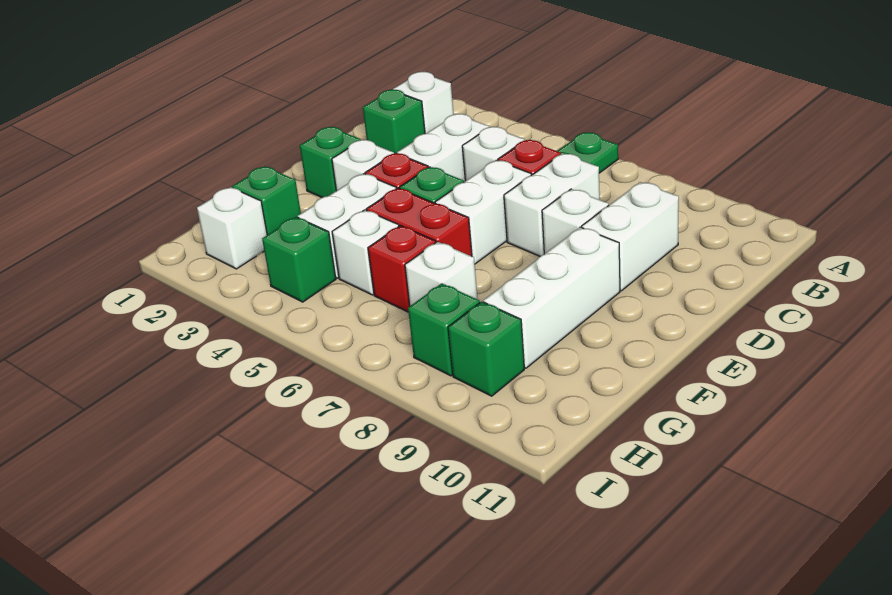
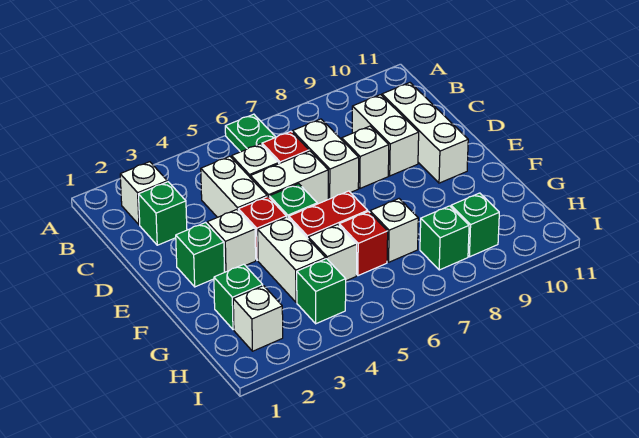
white 1x2 brick [435,160,531,264] -> white 1x2 brick turned to [250,151,328,204]
white 1x3 brick [483,227,620,368] -> white 1x3 brick moved to [382,83,468,183]

